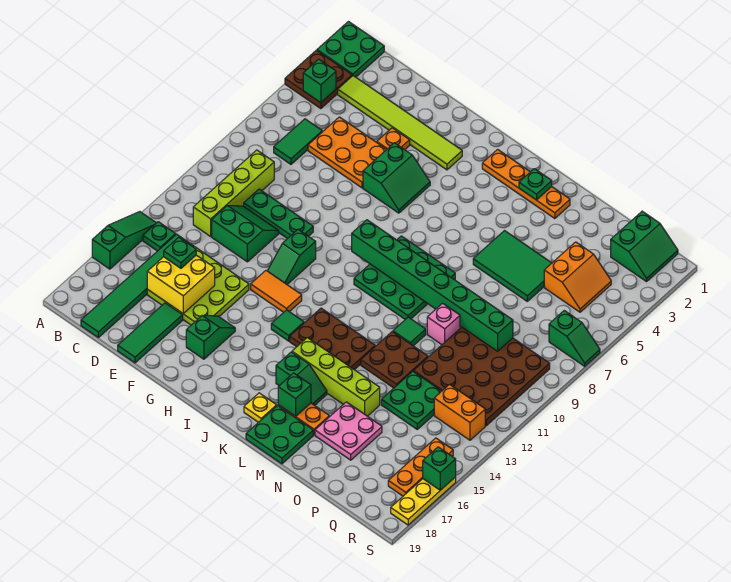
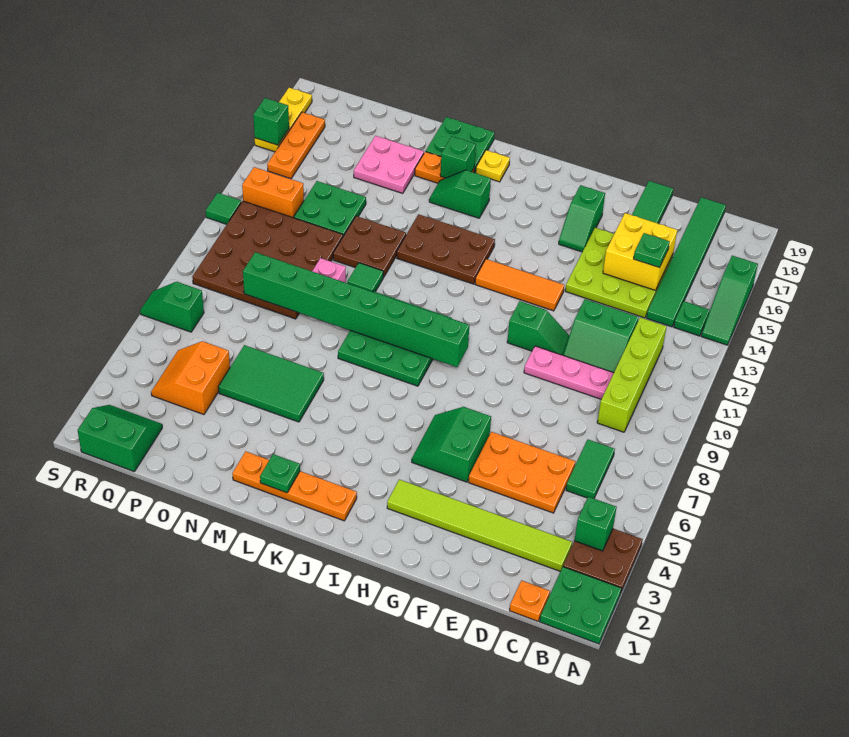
green 1x3 plate [244,189,313,239] -> pink 1x3 plate [524,346,614,399]
orange 1x1 plate [377,128,410,150] -> orange 1x1 plate moved to [510,580,550,621]
green 1x2 slope [268,229,316,284] -> green 1x2 slope turned to [507,301,569,355]
orange 1x2 tile [251,271,302,312] -> orange 1x3 tile [475,259,564,311]
green 1x1 tile [271,310,304,341] -> green 1x1 tile moved to [206,193,241,224]
lime 1x4 brick [292,338,380,416] -> none
green 2x2 slope [611,211,678,282] -> green 2x2 slope turned to [78,405,162,471]

